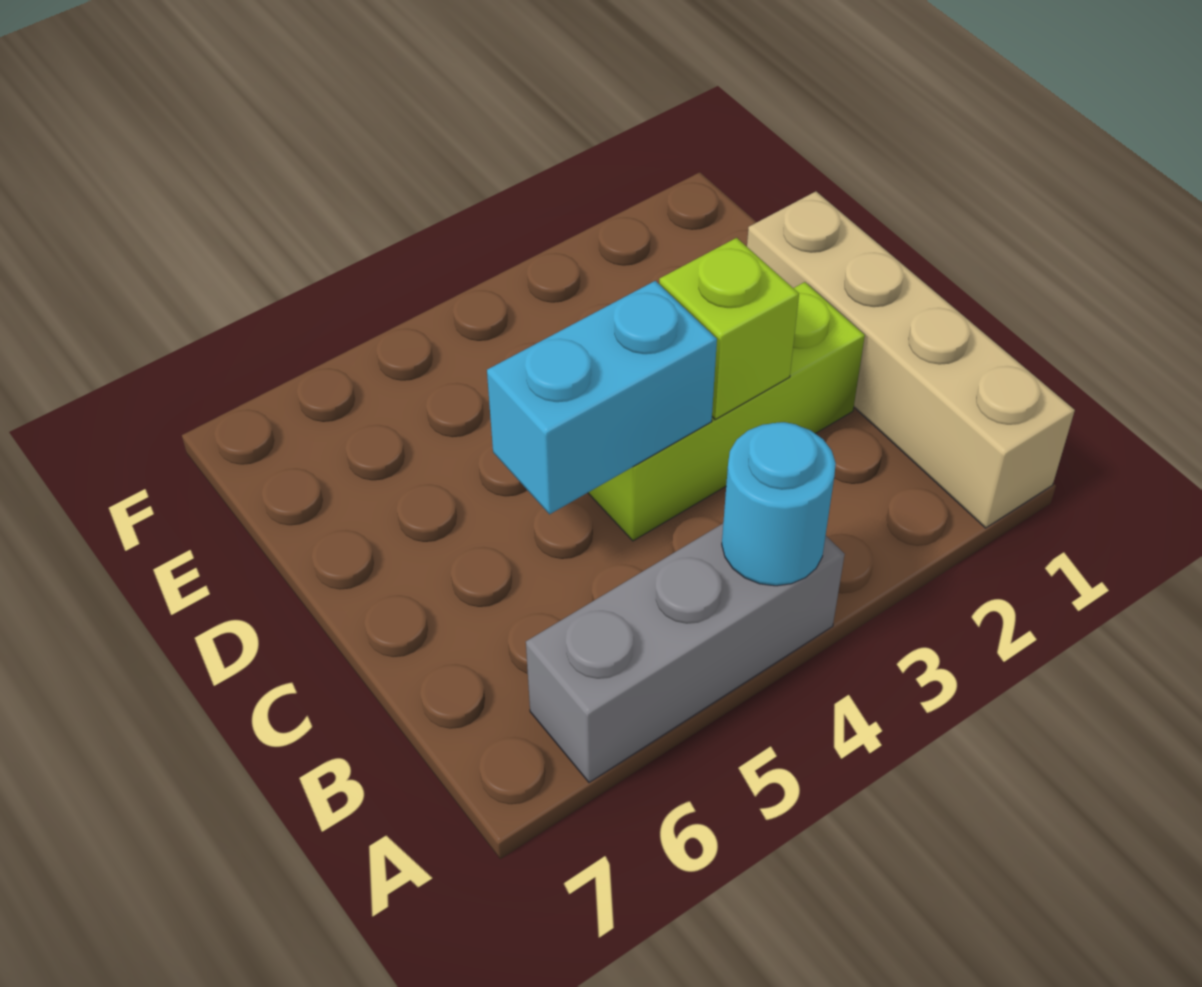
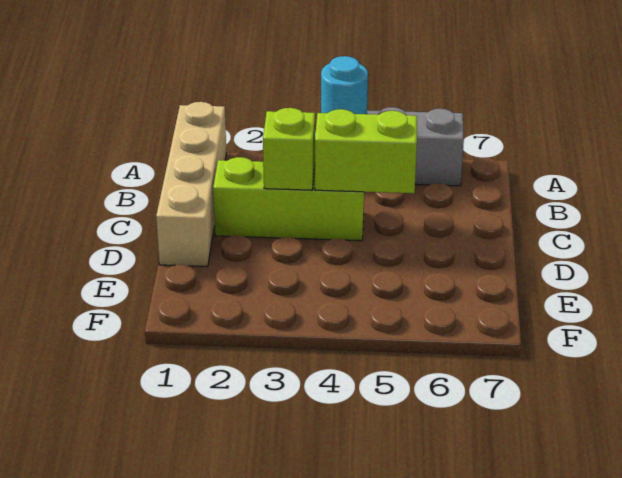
cyan 1x2 brick [487,281,717,514] -> lime 1x2 brick [315,109,417,193]

